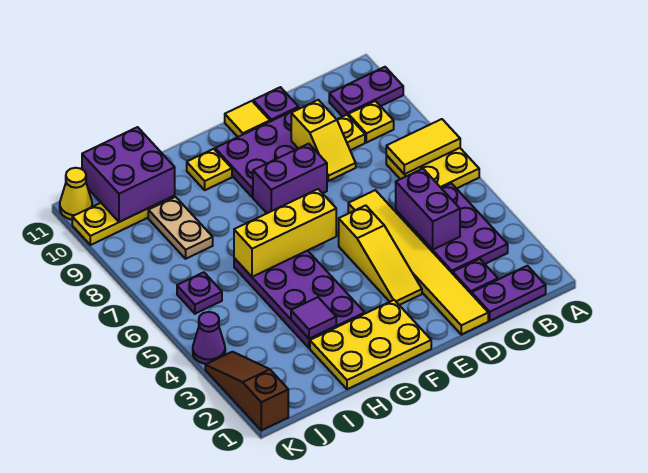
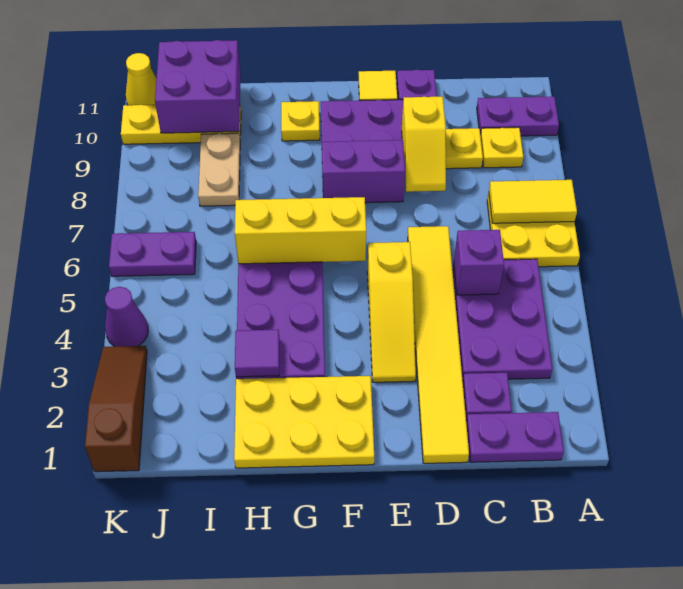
purple 1x2 brick [396,169,460,250] -> purple 1x1 brick [454,230,504,295]
purple 1x1 plate [177,272,222,314] -> purple 1x2 plate [109,232,196,276]

